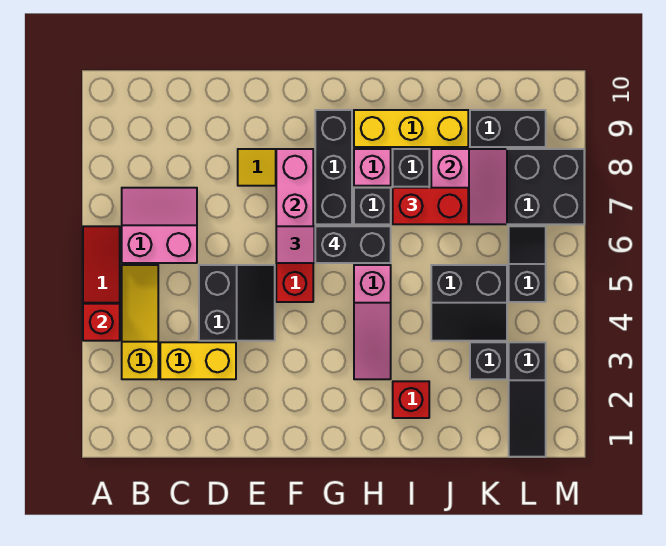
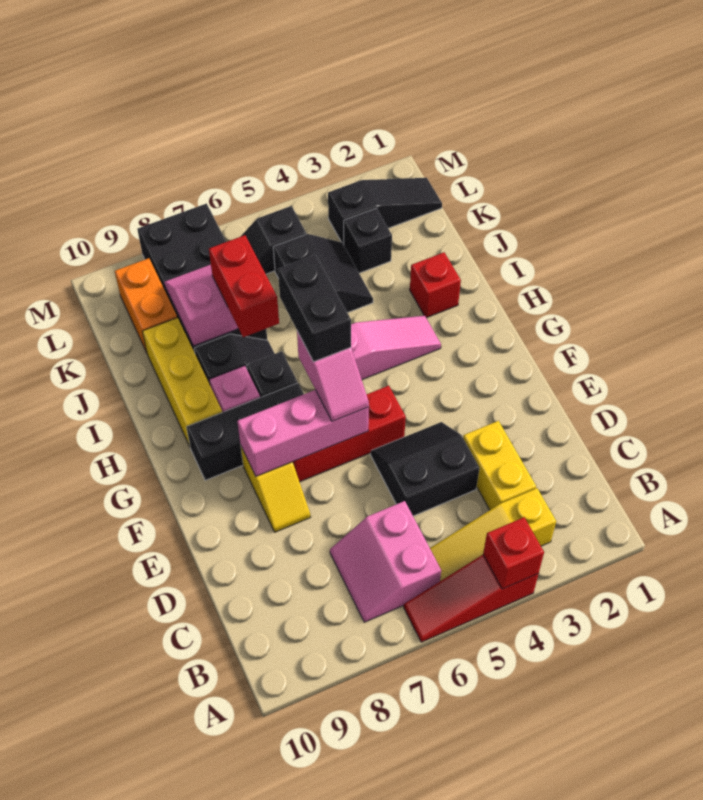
black 1x2 brick [470,110,546,147] -> orange 1x2 brick [115,258,177,353]

